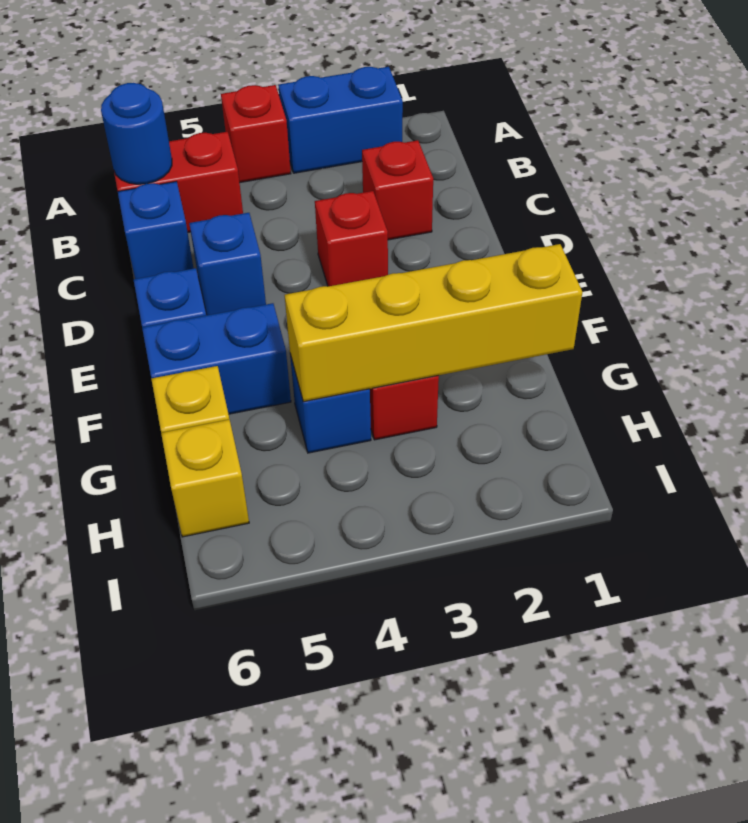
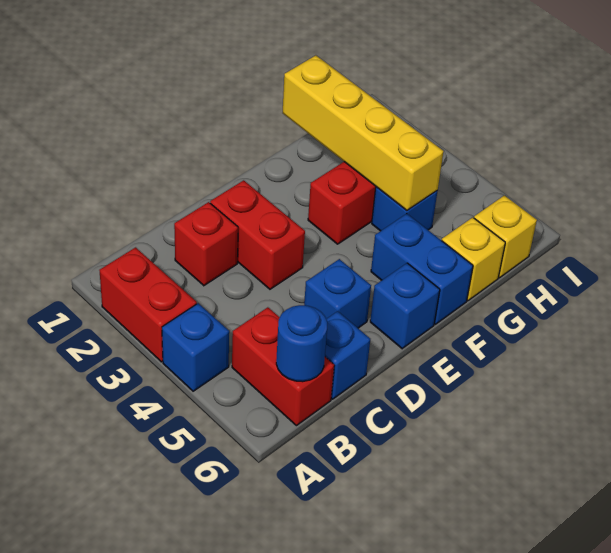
blue 1x2 brick [278,67,403,173] -> red 1x2 brick [99,247,197,362]
red 1x1 brick [221,85,291,183] -> blue 1x1 brick [162,303,229,391]
red 1x1 brick [315,191,388,286] -> red 1x2 brick [210,180,305,289]

